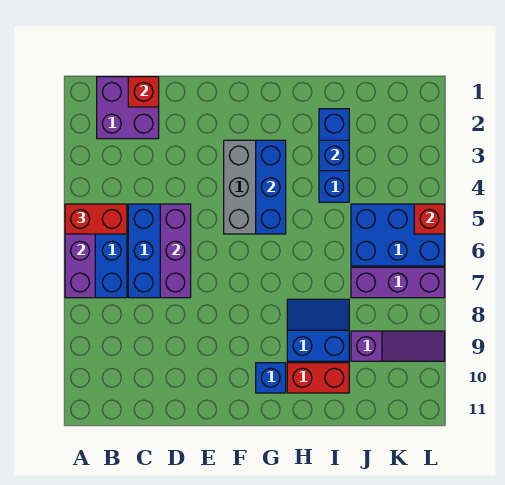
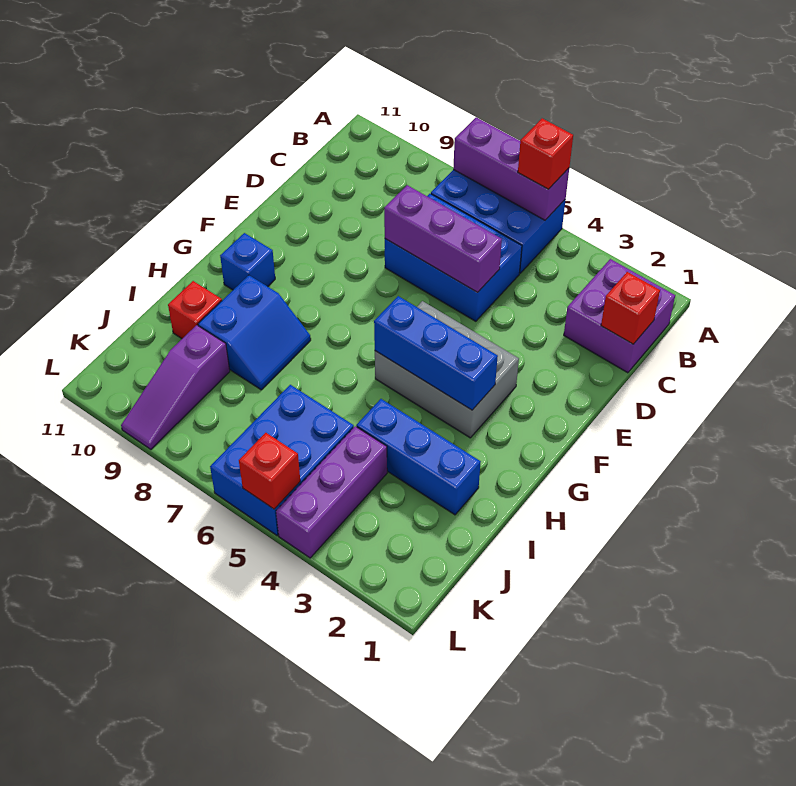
red 1x2 brick [65,204,127,234] -> red 1x1 brick [518,118,573,189]
red 1x2 brick [287,363,349,393] -> red 1x1 brick [168,281,222,339]
blue 1x1 brick [319,140,349,171] -> none
purple 1x3 brick [351,267,445,298] -> purple 1x3 brick moved to [276,426,387,558]

